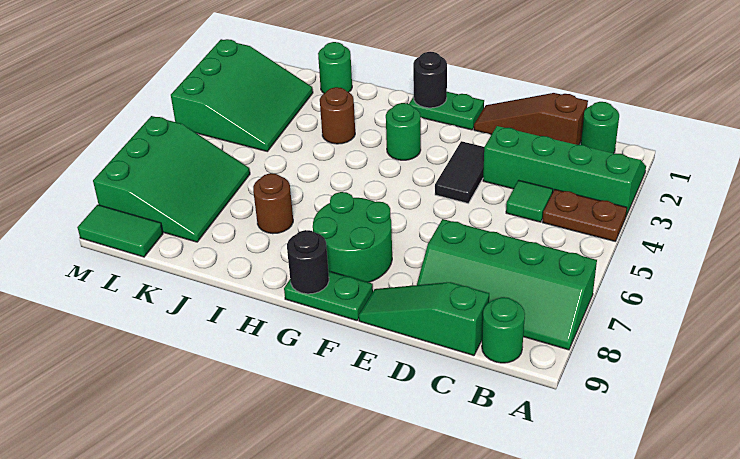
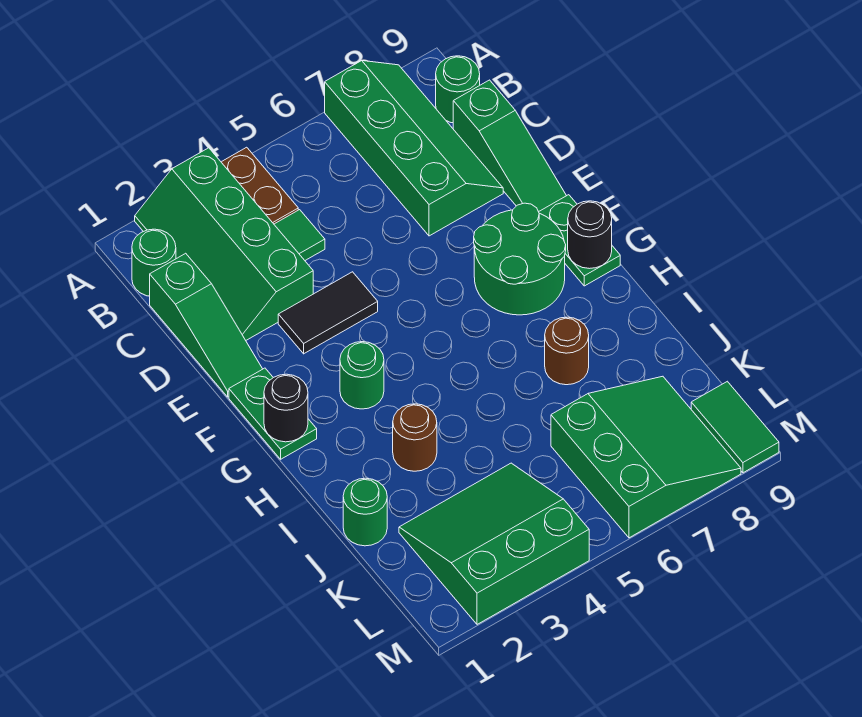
brown 1x3 slope [474,93,588,145] -> green 1x3 slope [150,253,262,397]
green 3x3 slope [93,116,250,242] -> green 3x3 slope turned to [551,376,741,538]

